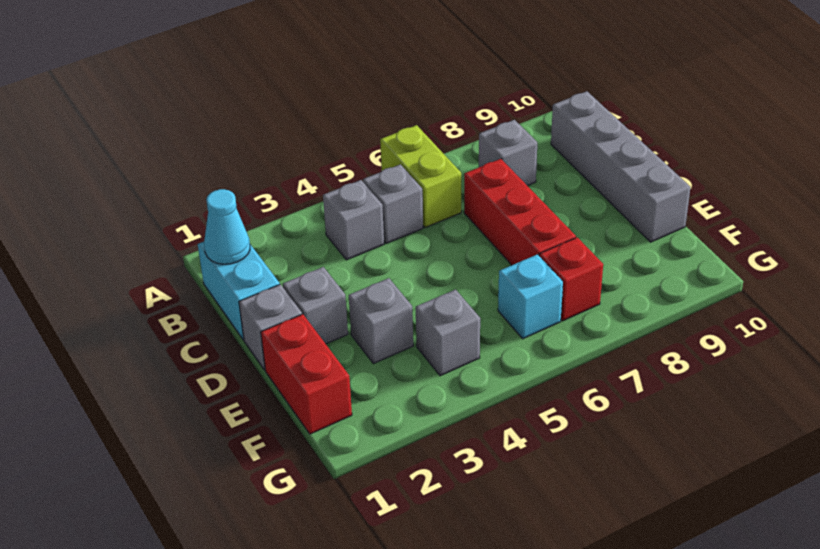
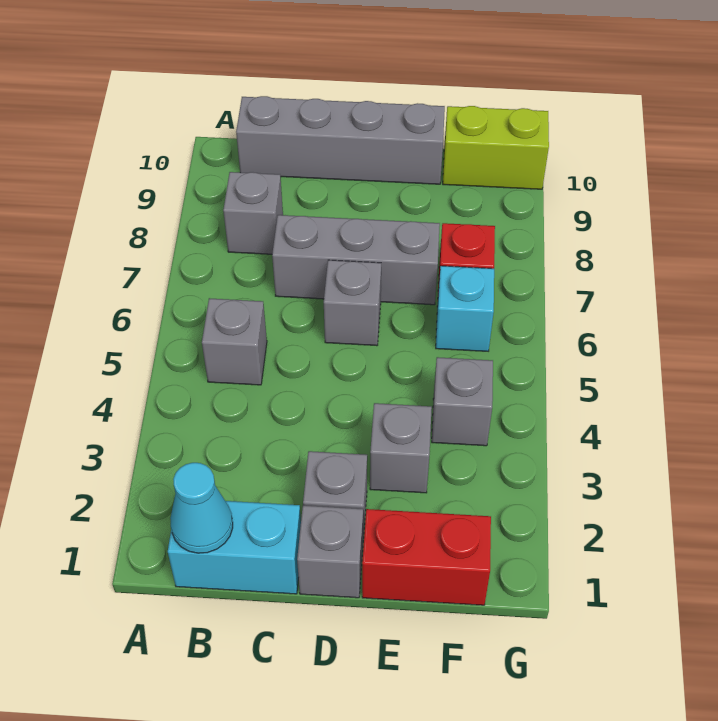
lime 1x2 brick [380,125,461,228] -> lime 1x2 brick moved to [443,106,549,189]
grey 1x1 brick [323,180,384,260] -> grey 1x1 brick moved to [324,260,381,346]
red 1x3 brick [464,159,576,265] -> grey 1x3 brick [272,215,440,305]

